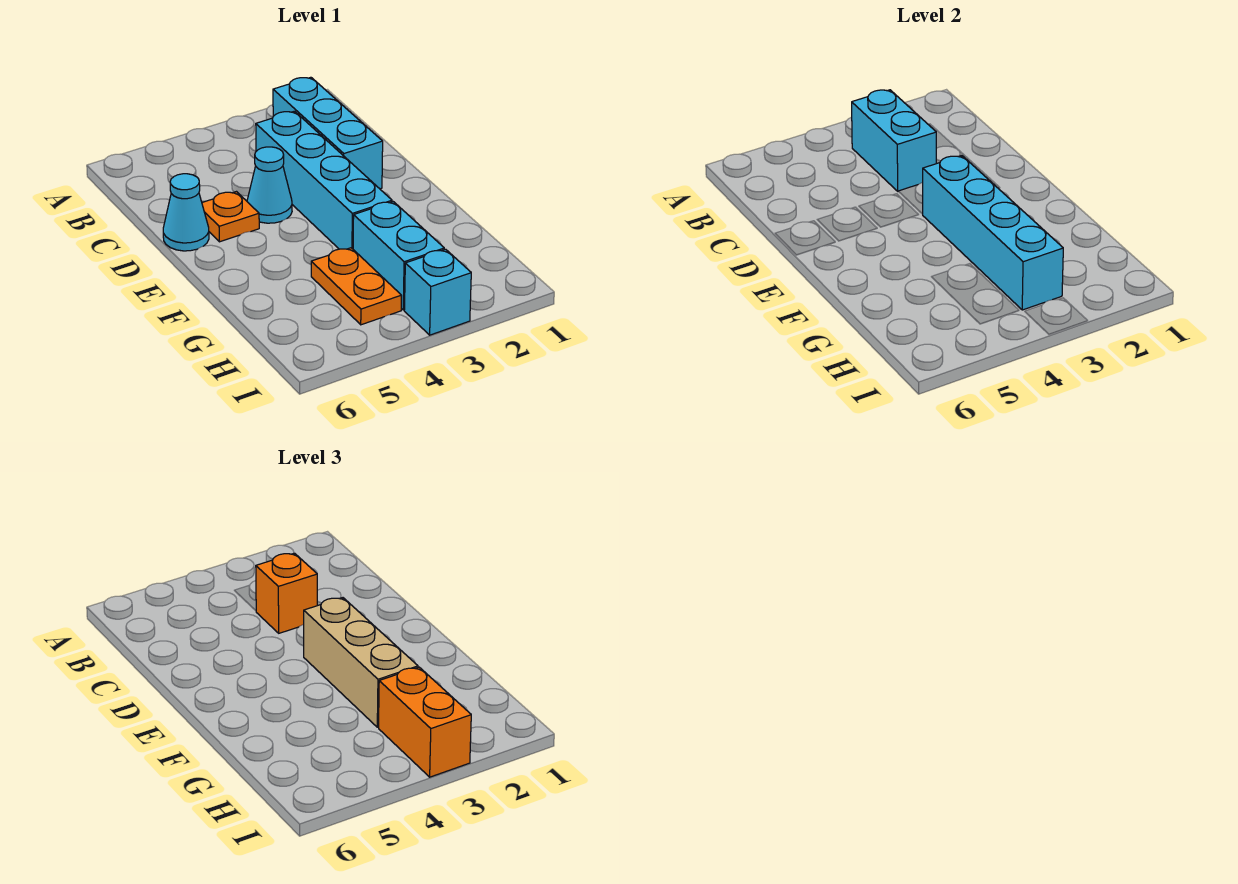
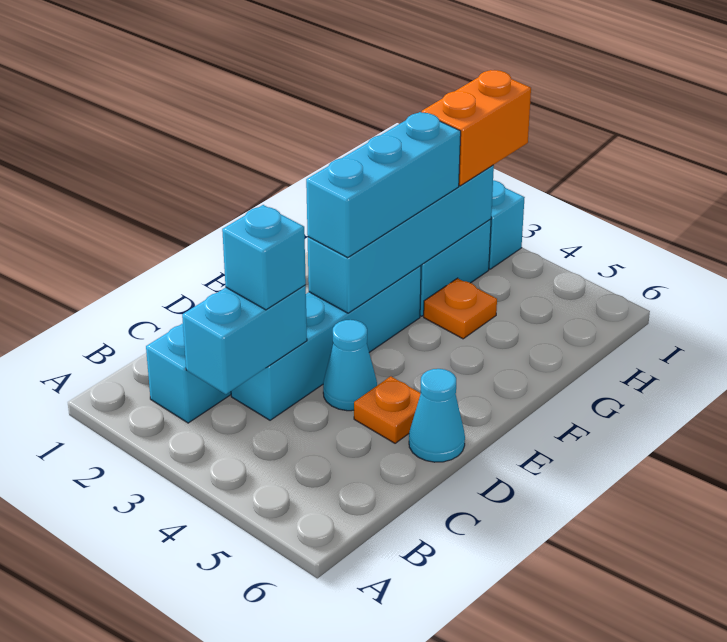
orange 1x1 brick [256,553,317,633] -> cyan 1x1 brick [222,205,306,310]
tan 1x3 brick [304,598,418,727] -> cyan 1x3 brick [306,112,461,257]
orange 1x2 plate [311,248,401,325] -> orange 1x1 plate [424,278,497,339]

